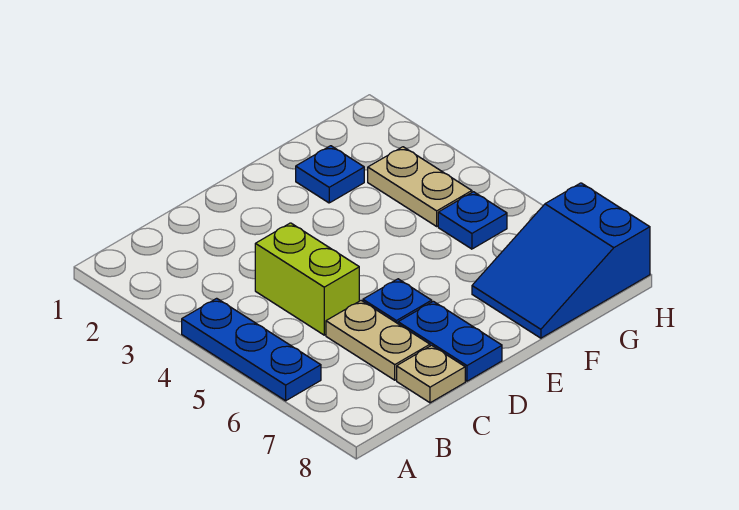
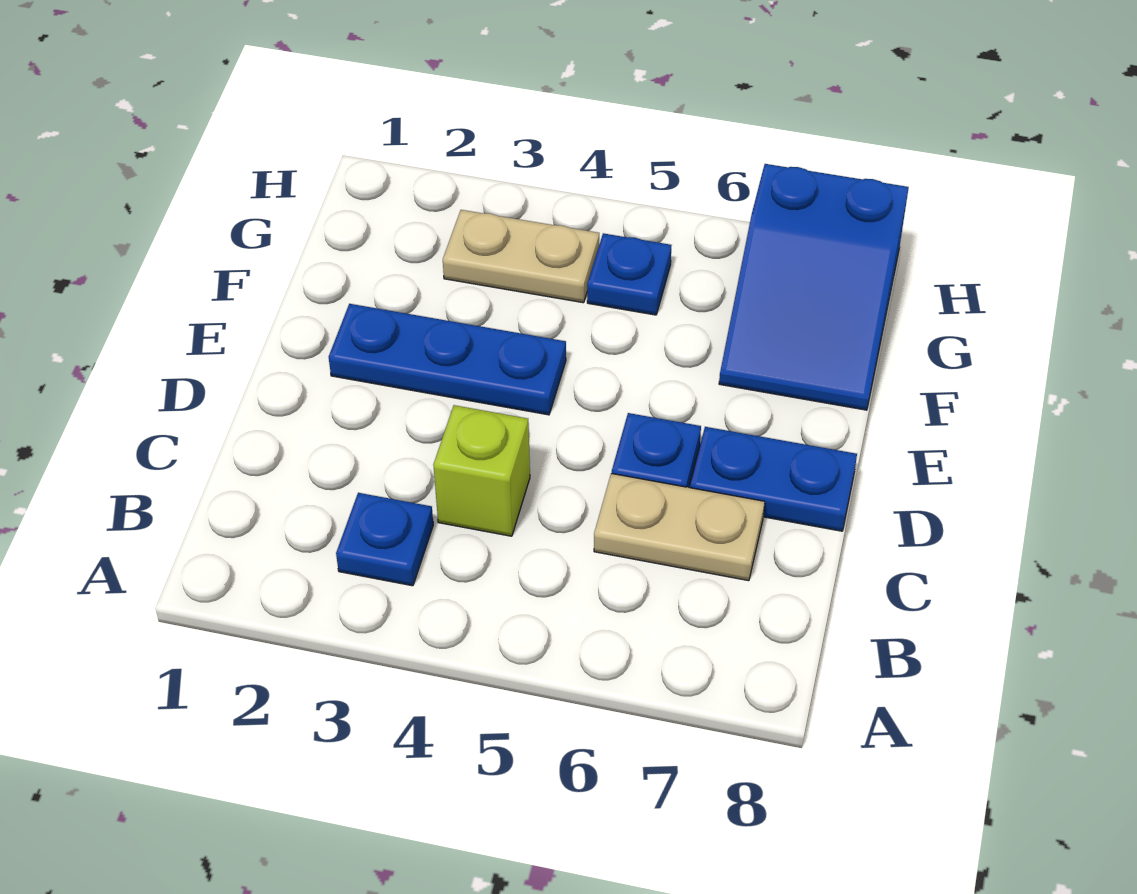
blue 1x3 plate [182,298,321,401] -> blue 1x3 plate moved to [329,304,566,415]
lime 1x2 brick [255,223,359,335] -> lime 1x1 brick [433,405,530,536]
tan 1x1 plate [397,345,465,403] -> none
blue 1x1 plate [296,146,364,203] -> blue 1x1 plate moved to [336,493,433,586]

